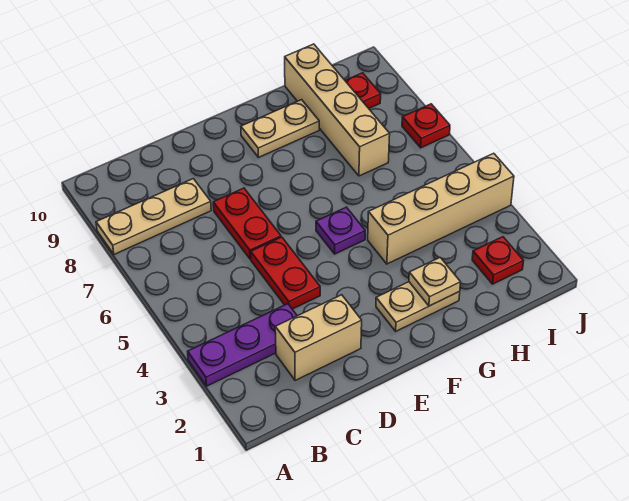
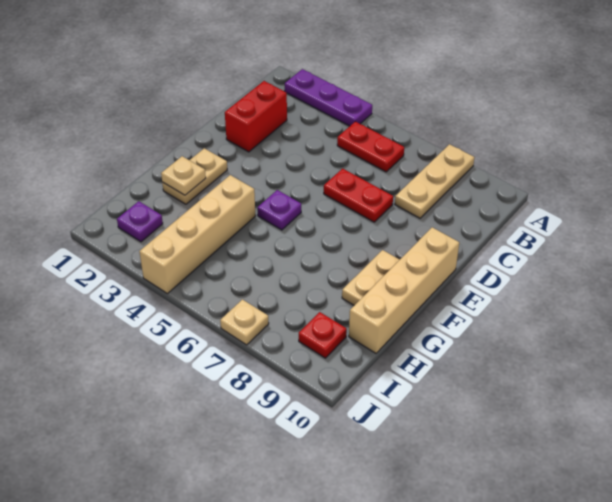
purple 1x3 plate [188,304,297,386] -> purple 1x3 plate turned to [285,69,372,126]
tan 1x2 brick [275,295,362,381] -> red 1x2 brick [225,81,287,152]
red 1x2 plate [251,237,320,309] -> red 1x2 plate moved to [337,122,404,172]
tan 1x4 brick [285,44,390,176] -> tan 1x4 brick turned to [349,227,459,353]
red 1x1 plate [472,237,524,284] -> purple 1x1 plate [117,201,163,242]
red 1x1 plate [402,104,450,148] -> tan 1x1 plate [220,299,269,345]

